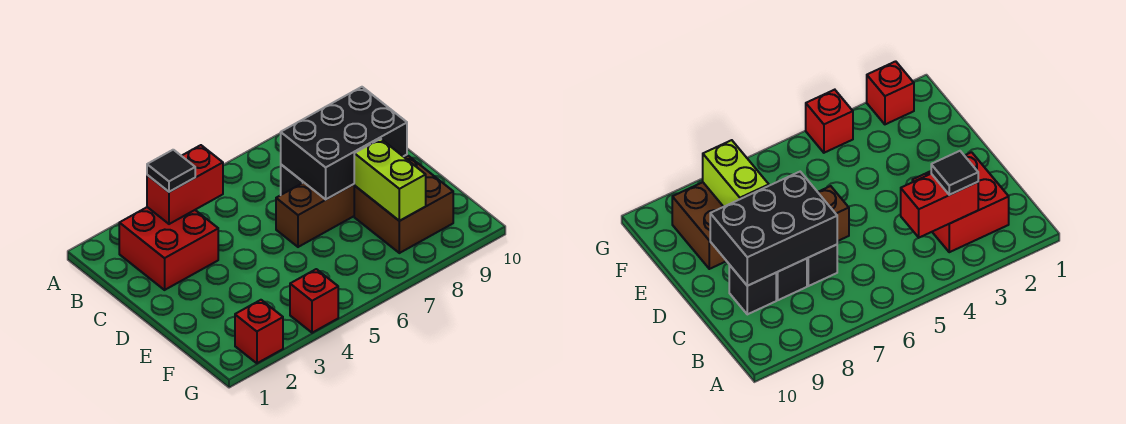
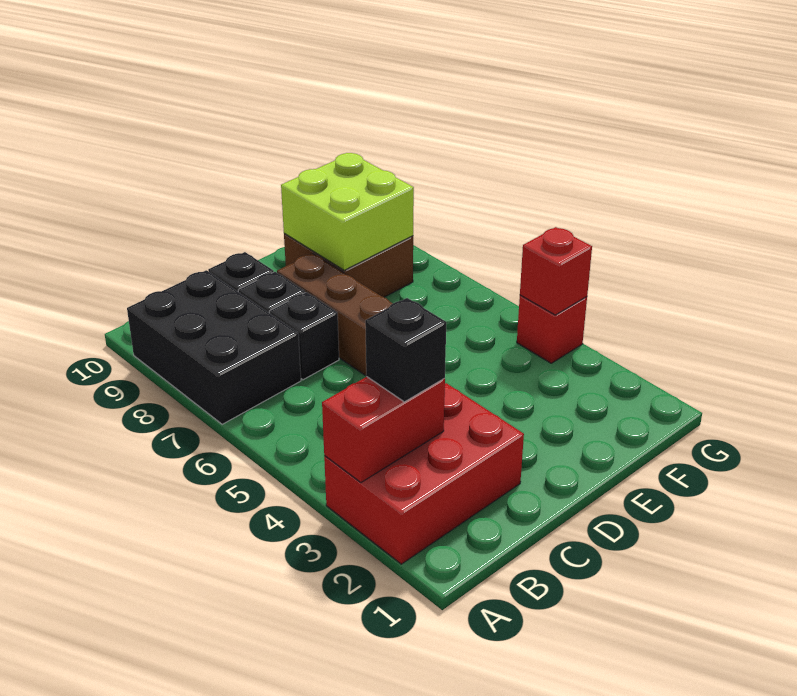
red 2x2 brick [119,207,218,290] -> red 2x3 brick [324,383,524,564]
red 1x2 brick [147,145,223,224] -> red 1x2 brick turned to [322,377,445,482]
black 1x1 tile [147,150,195,192] -> black 1x1 brick [365,298,446,402]
black 2x3 brick [281,87,407,199] -> black 2x3 brick moved to [127,270,301,424]
lime 1x2 brick [354,139,426,221] -> lime 2x2 brick [281,153,414,270]
red 1x1 brick [235,300,283,363] -> red 1x1 brick moved to [520,227,592,315]

